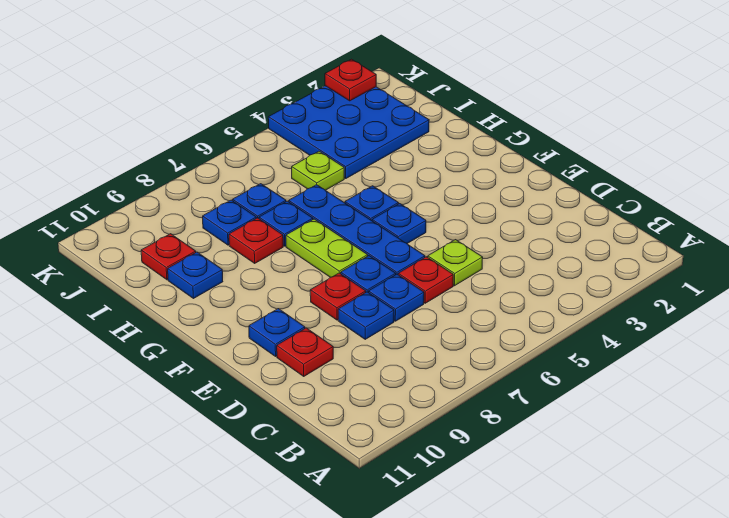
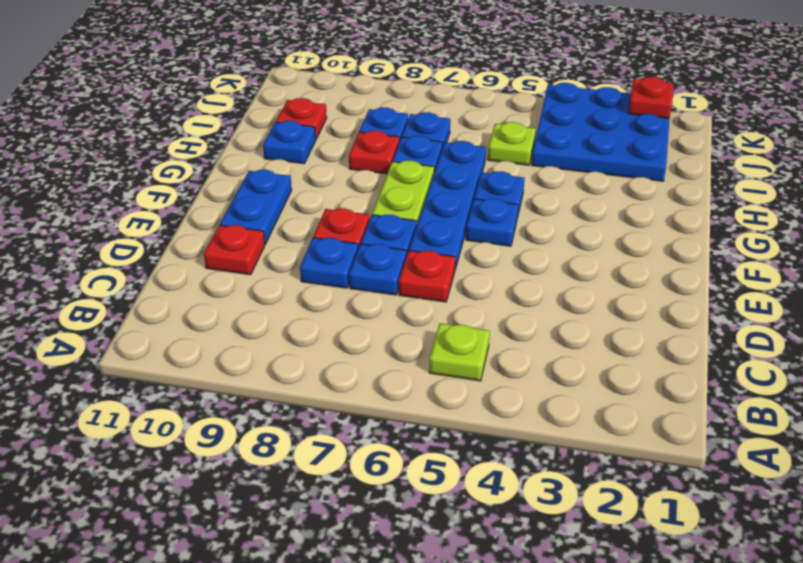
lime 1x1 plate [428,240,483,286] -> lime 1x1 plate moved to [429,323,490,381]
blue 1x1 plate [249,309,305,356] -> blue 1x2 plate [220,170,292,244]

